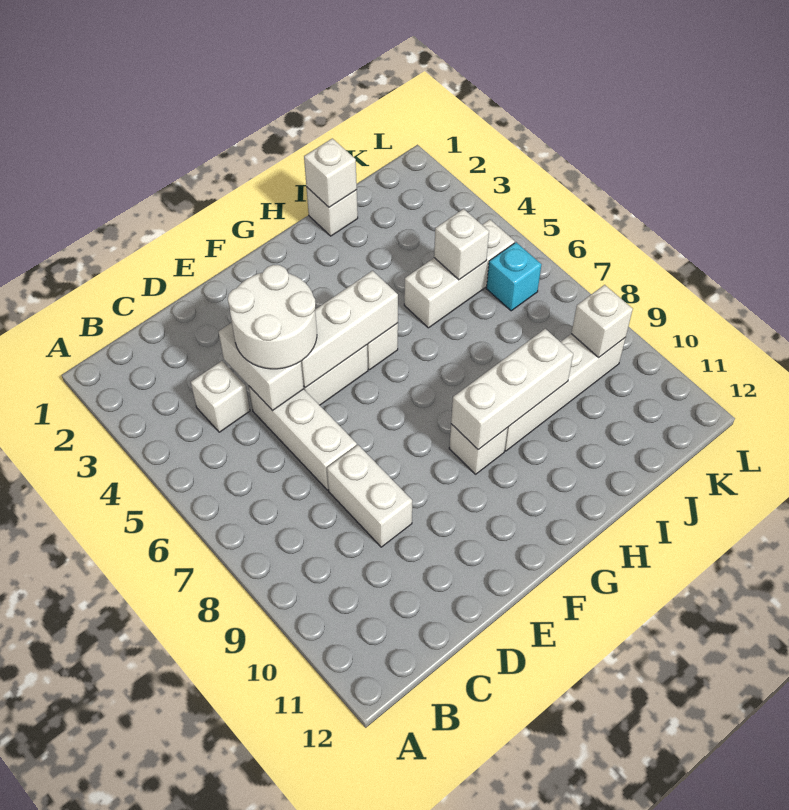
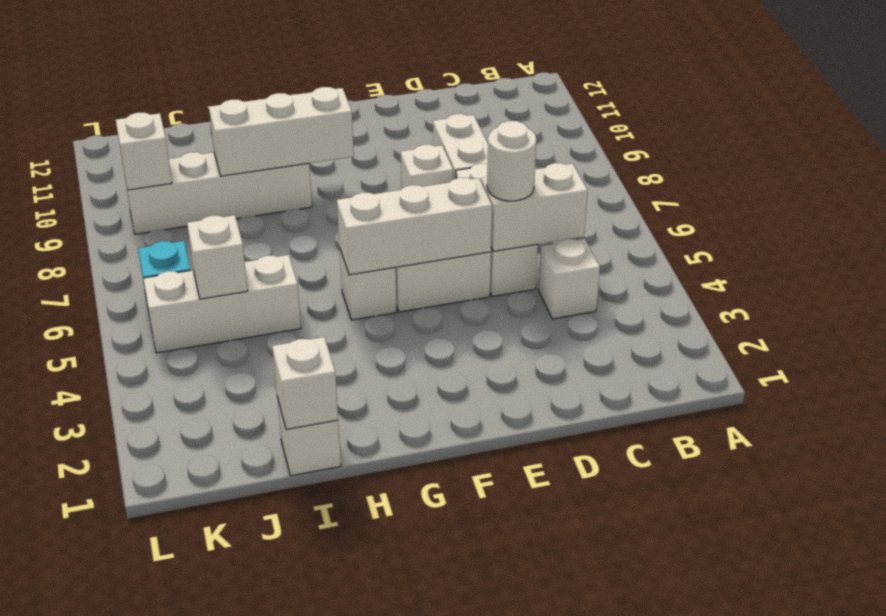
white 1x2 brick [218,323,304,411] -> white 1x2 brick turned to [481,163,588,251]
white 2x2 round brick [228,265,317,369] -> white 1x1 round brick [487,121,536,201]
white 1x1 brick [449,424,508,474] -> white 1x1 brick moved to [401,145,453,190]

